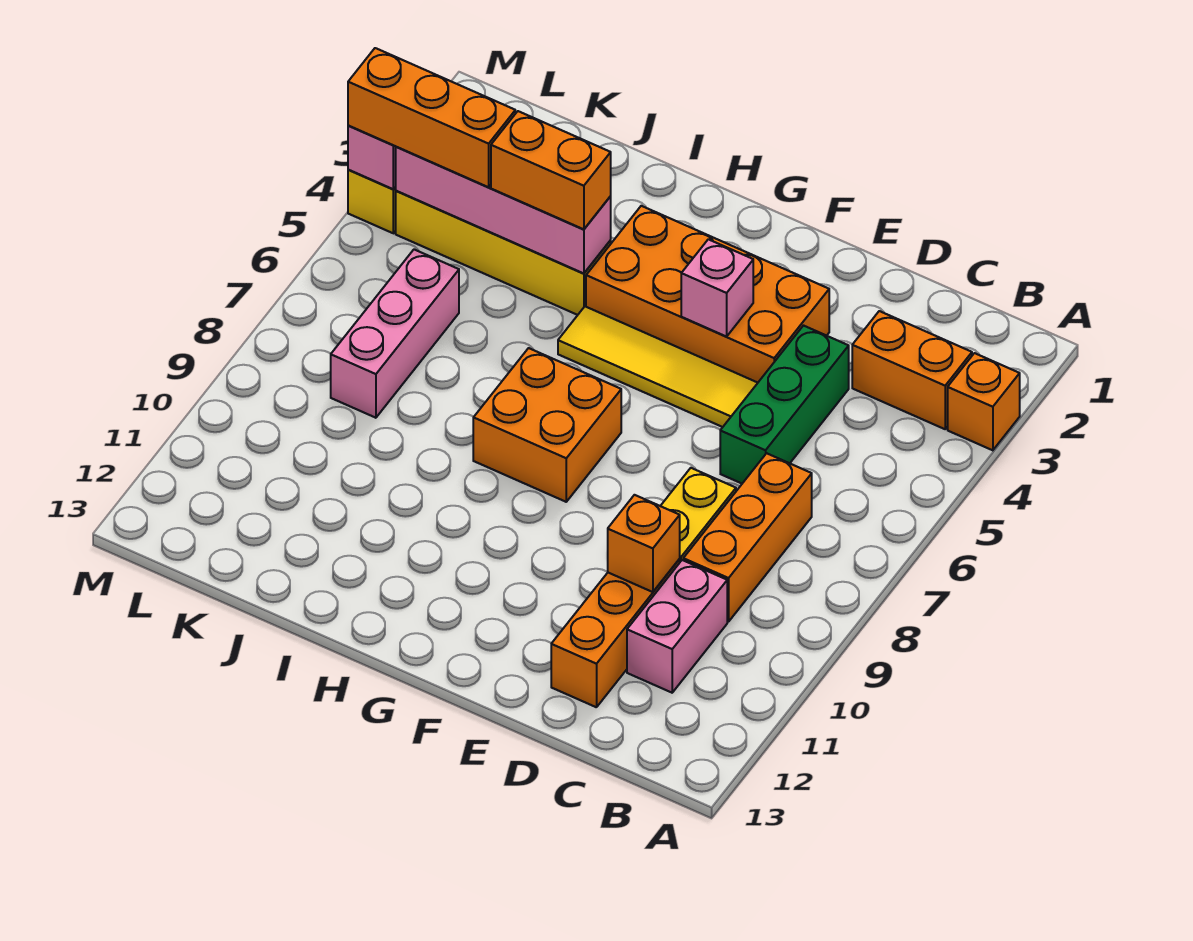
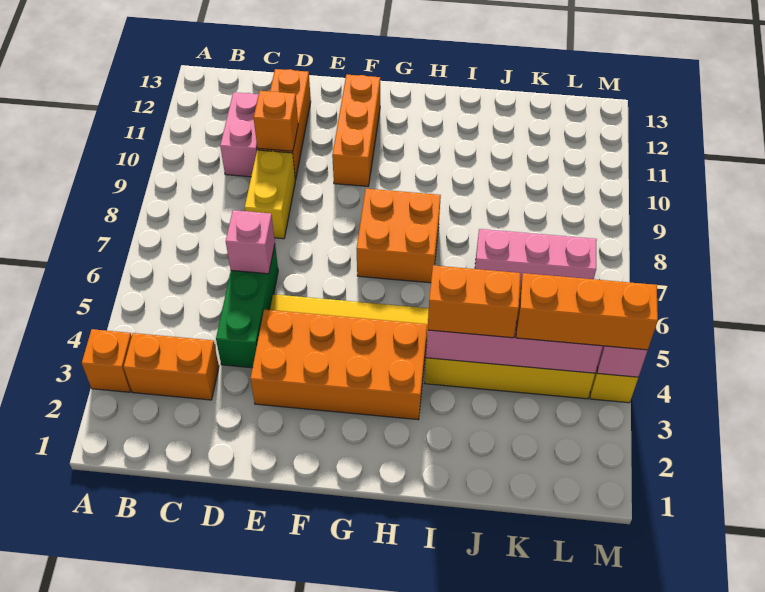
orange 1x3 brick [683,453,812,622] -> orange 1x3 brick moved to [332,75,380,186]
pink 1x1 brick [681,239,753,337] -> pink 1x1 brick moved to [226,210,275,274]
pink 1x3 brick [331,250,459,418] -> pink 1x3 brick turned to [475,229,597,287]

